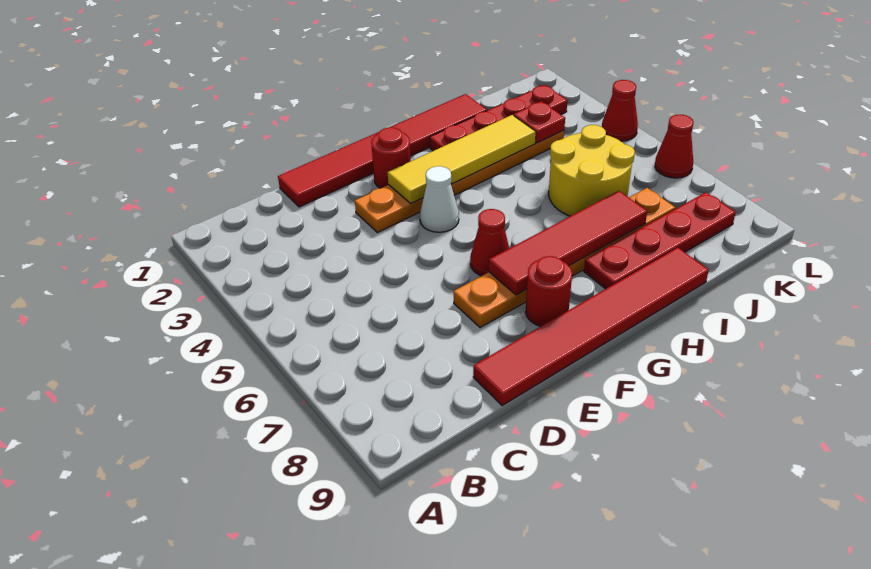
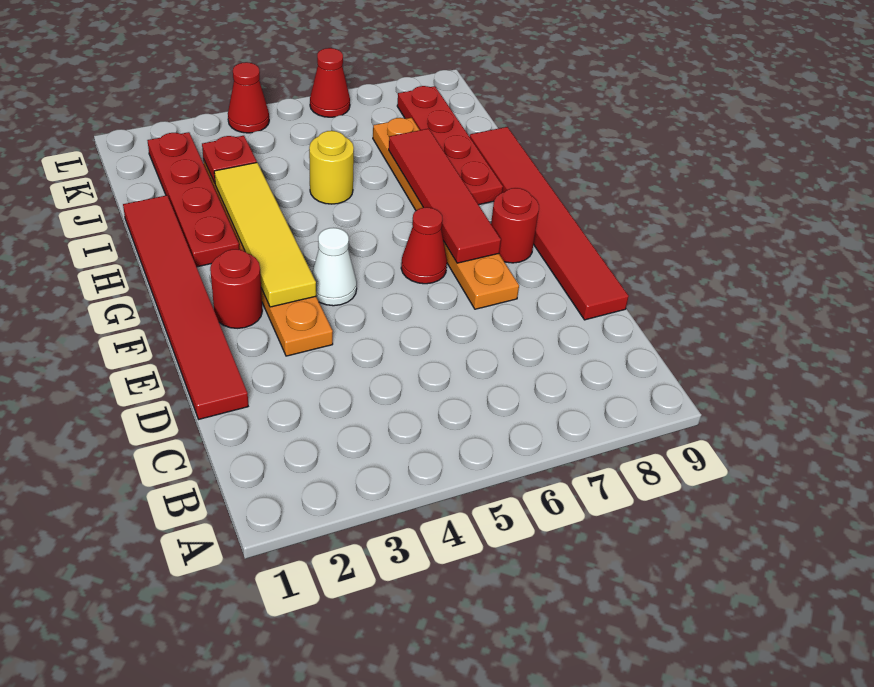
yellow 2x2 round brick [549,125,635,216] -> yellow 1x1 round brick [309,131,354,204]

